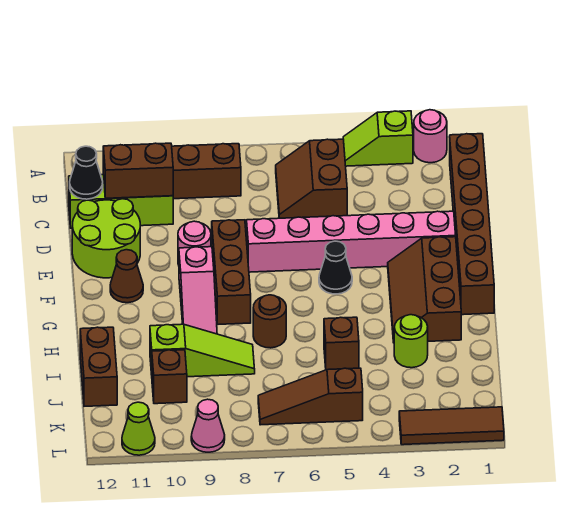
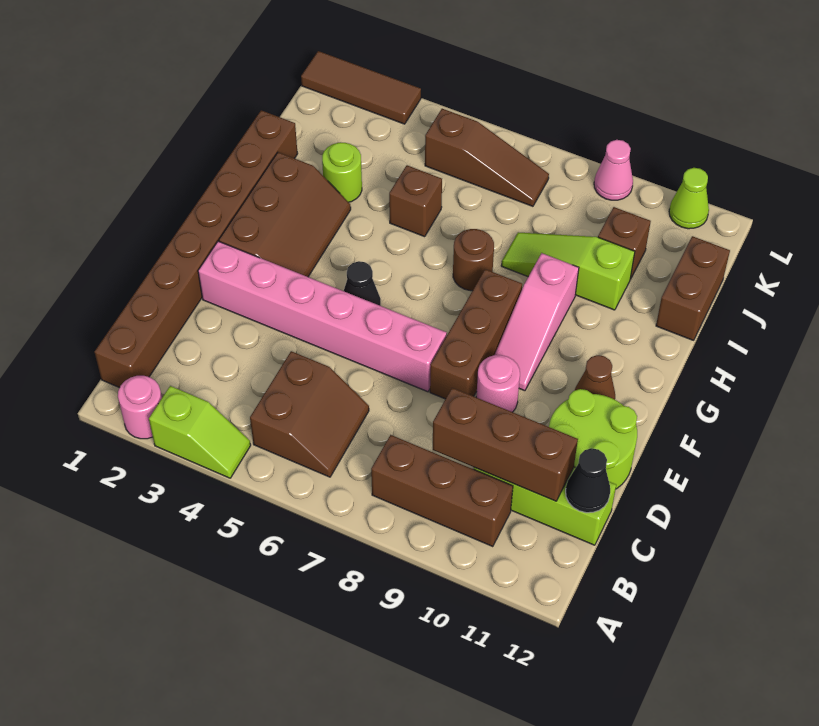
brown 1x6 brick [450,134,494,315] -> brown 1x8 brick [94,110,298,388]
brown 1x2 brick [103,143,173,198] -> brown 1x3 brick [433,388,578,501]
pink 1x3 slope [179,247,217,334] -> pink 1x3 slope turned to [495,253,579,391]

